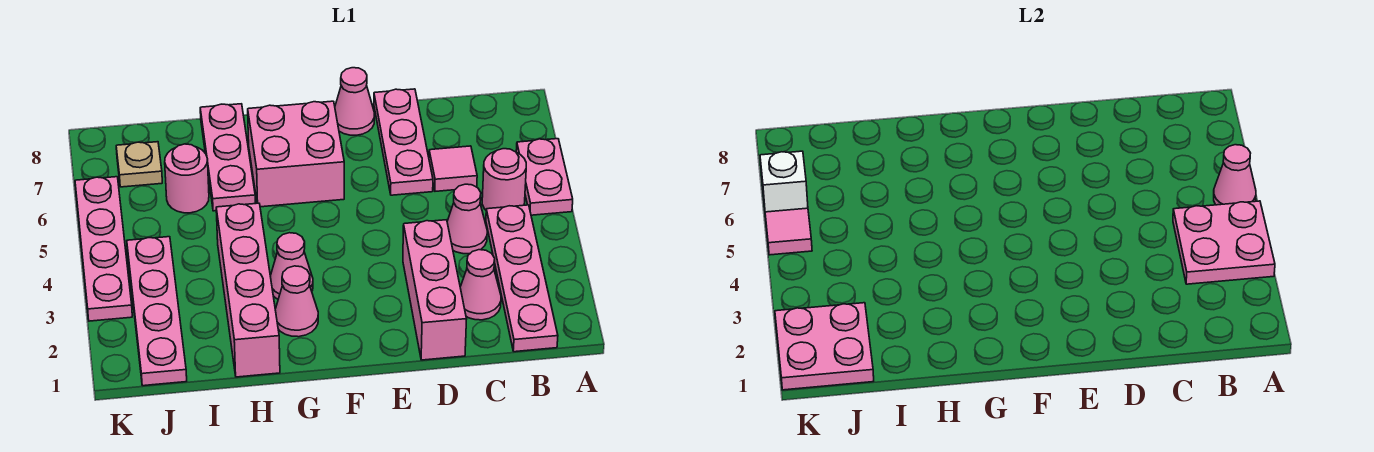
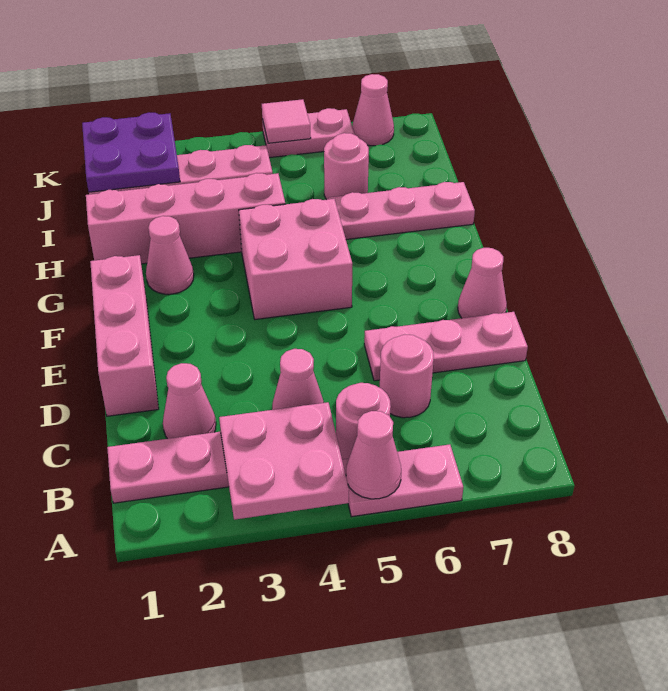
pink 1x1 tile [429,146,477,191] -> pink 1x1 round brick [380,335,434,418]
pink 1x3 brick [403,220,467,360] -> pink 1x3 brick turned to [90,255,159,416]
pink 2x2 brick [248,101,344,207] -> pink 2x2 brick moved to [239,199,352,319]
pink 1x1 cone [270,233,313,299] -> pink 1x1 cone moved to [352,74,394,146]
pink 2x2 plate [775,303,874,390] -> purple 2x2 plate [82,112,180,192]
tan 1x1 plate [116,142,162,187] -> none
pink 1x4 plate [75,177,132,321] -> pink 1x2 plate [262,108,355,158]
white 1x1 brick [760,151,808,212] -> none

